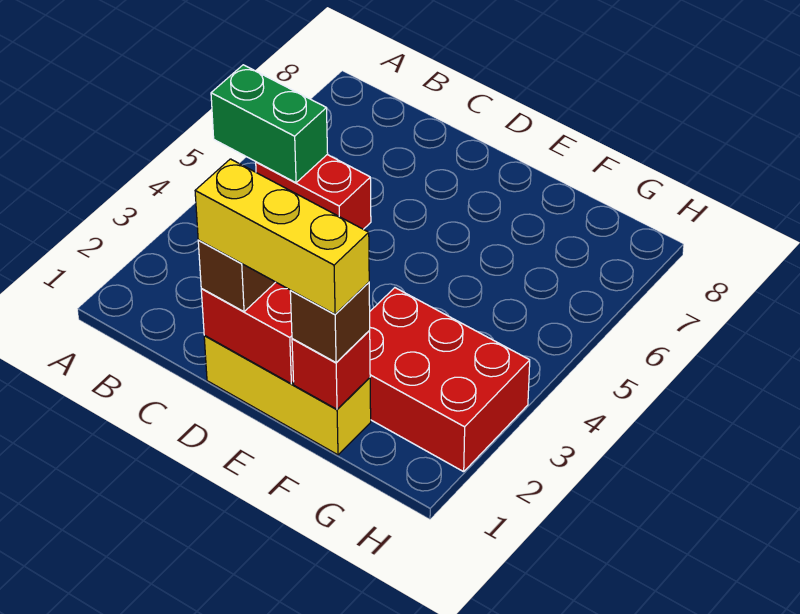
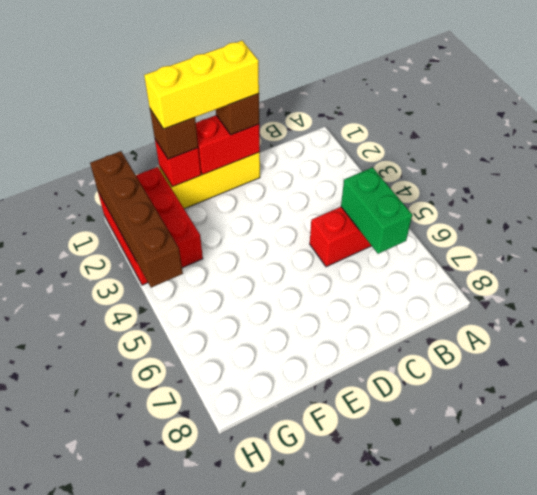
green 1x2 brick [211,65,328,183] -> green 1x2 brick turned to [341,167,412,254]
red 2x3 brick [369,288,530,472] -> red 2x3 brick turned to [98,167,203,285]
none -> brown 1x4 brick [90,151,183,288]

